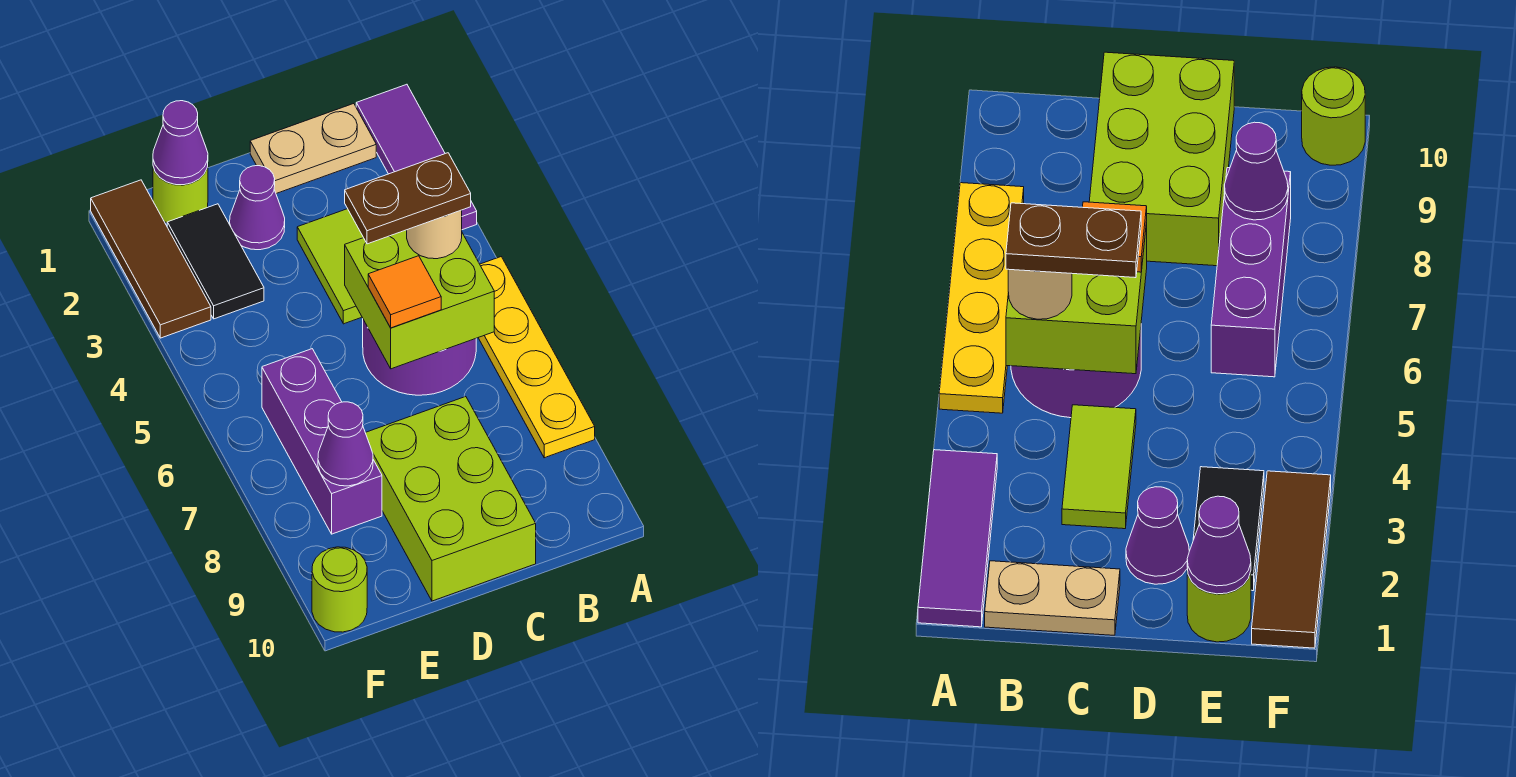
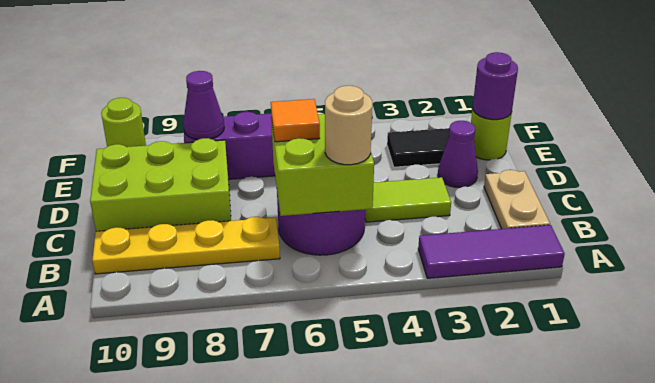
yellow 1x4 plate [478,257,595,458] -> yellow 1x4 plate moved to [92,217,280,274]
brown 1x2 plate [345,153,471,244] -> none
purple 1x1 cone [153,101,208,185] -> purple 1x1 round brick [473,52,518,120]
brown 1x3 tile [91,180,211,338] -> none

